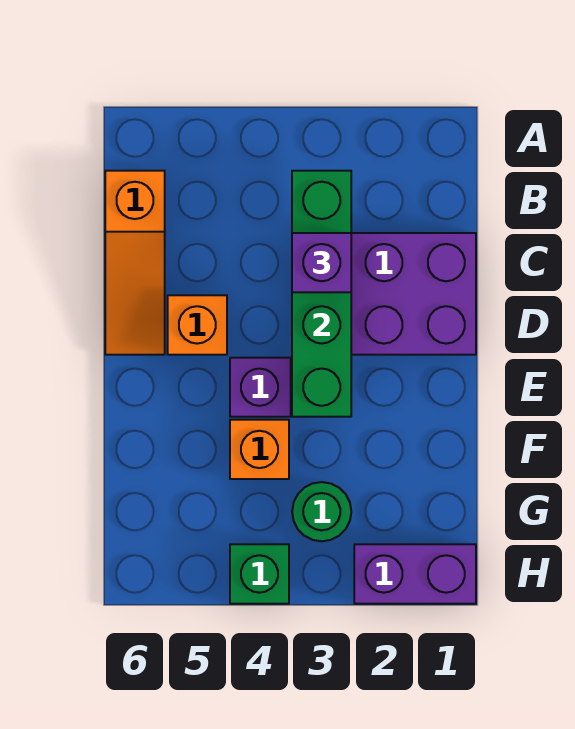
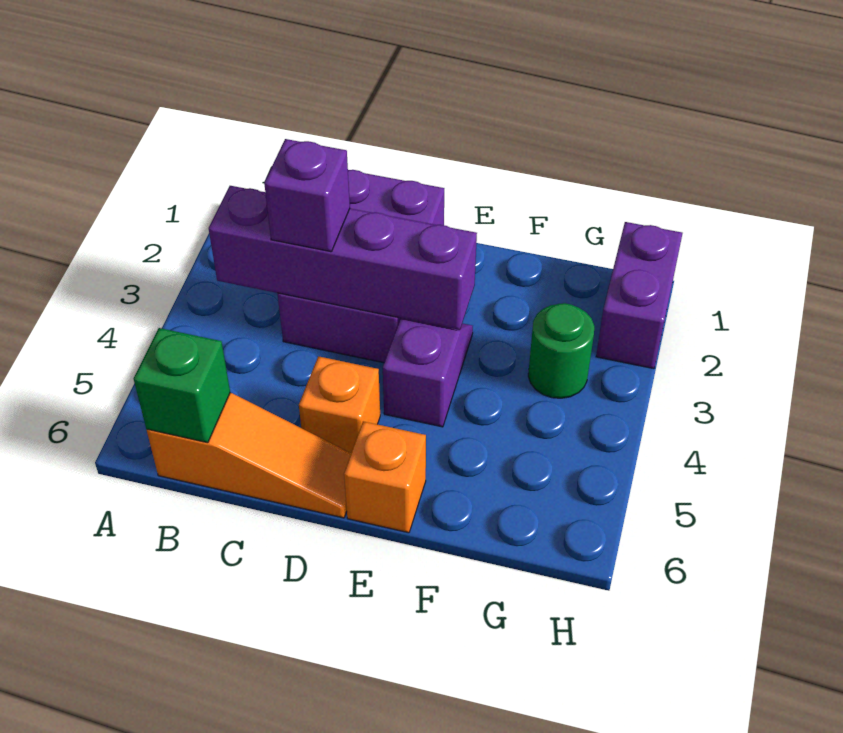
green 1x4 brick [292,171,351,417] -> purple 1x4 brick [209,186,477,330]
orange 1x1 brick [230,420,289,479] -> orange 1x1 brick moved to [344,421,426,533]
green 1x1 brick [230,544,289,604] -> green 1x1 brick moved to [134,328,230,443]

